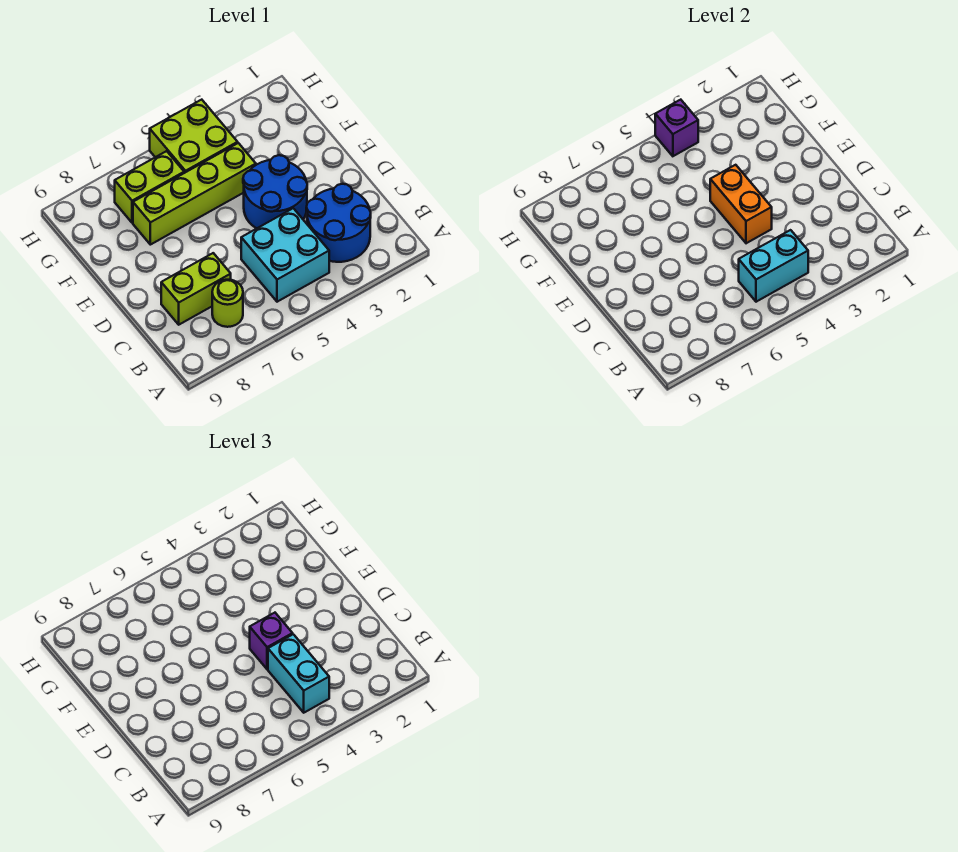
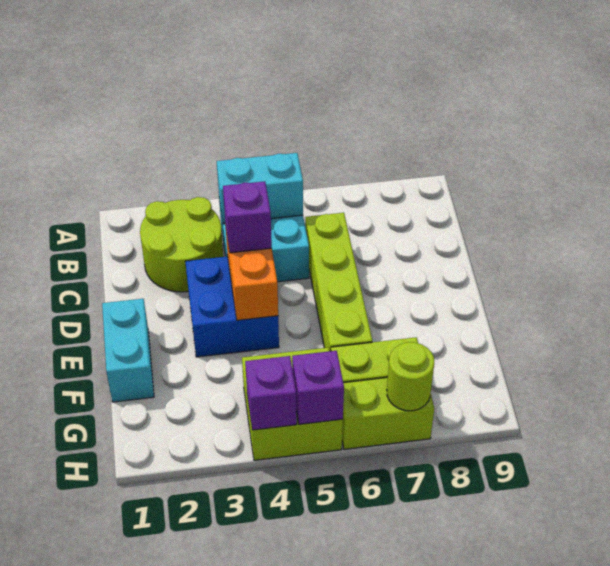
blue 2x2 round brick [306,184,371,262] -> lime 2x2 round brick [140,197,223,292]
cyan 1x2 brick [268,634,329,713] -> cyan 1x2 brick moved to [102,299,154,402]
lime 1x1 round brick [212,280,243,327] -> lime 1x1 round brick moved to [387,342,434,411]
lime 1x2 brick [161,253,231,325] -> lime 1x2 brick moved to [342,377,434,449]
blue 2x2 round brick [243,155,307,229] -> blue 2x2 brick [185,256,279,357]
lime 1x4 brick [133,143,256,245] -> lime 1x4 brick turned to [305,213,372,351]
none -> purple 1x1 brick [292,351,344,424]

